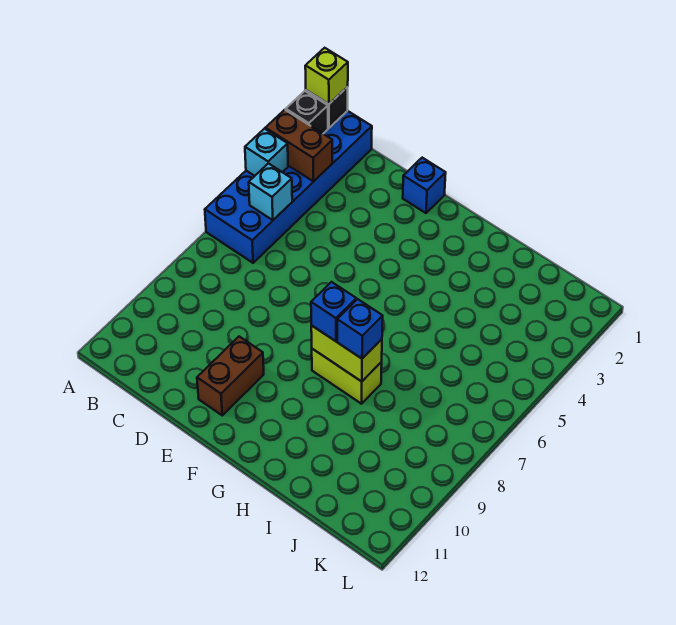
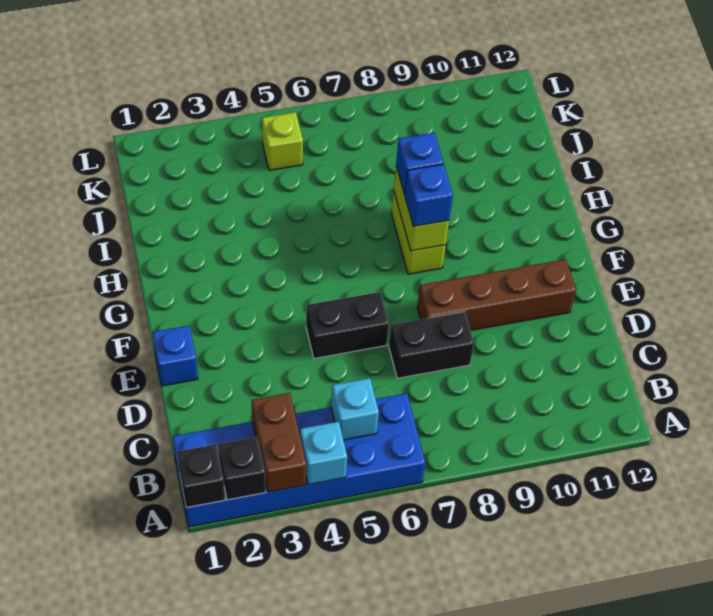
lime 1x1 brick [305,48,348,104] -> lime 1x1 brick moved to [262,112,303,170]
none -> black 1x2 brick [389,312,474,378]
none -> black 1x2 brick [306,292,389,358]
brown 1x2 brick [197,337,264,415] -> brown 1x4 brick [417,259,576,330]

